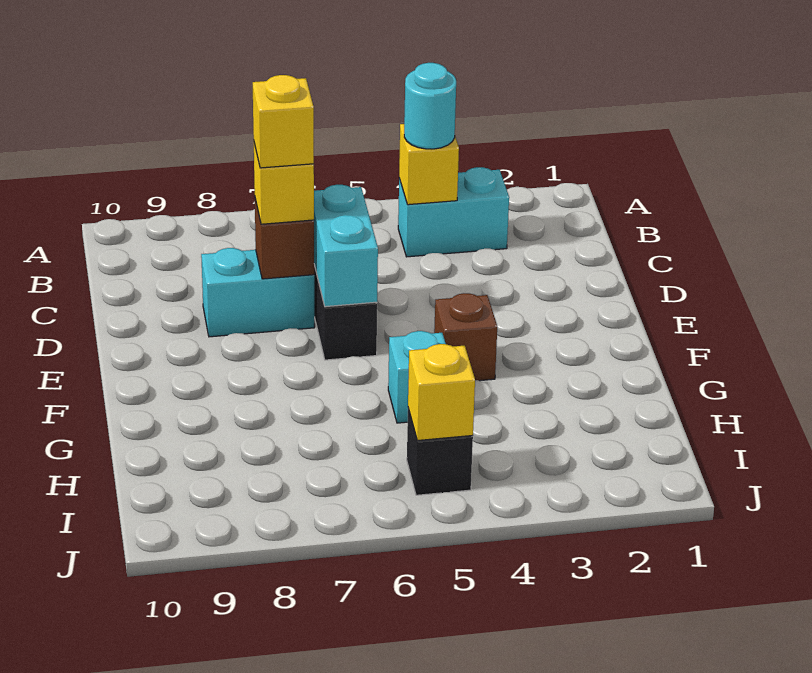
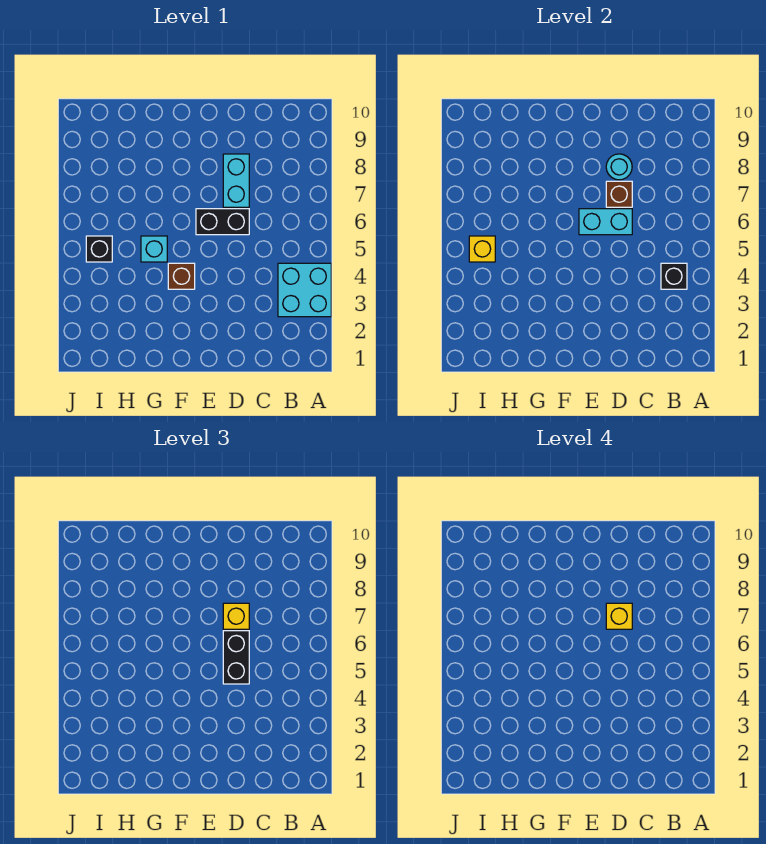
cyan 1x2 brick [398,167,509,257] -> cyan 2x2 brick [278,263,331,317]
yellow 1x1 brick [399,124,459,205] -> black 1x1 brick [661,263,687,289]
cyan 1x1 round brick [404,63,456,149] -> cyan 1x1 round brick moved to [606,154,632,180]
none -> black 1x2 brick [223,631,249,684]

